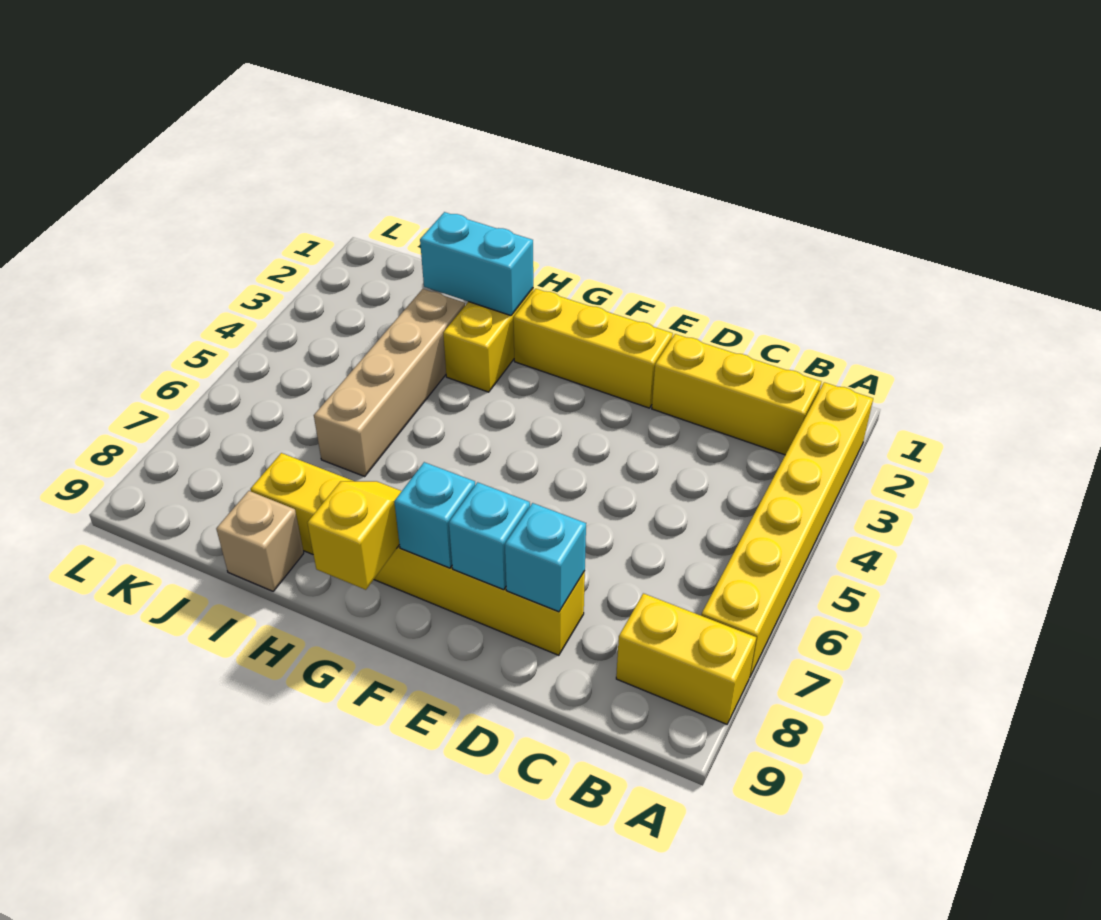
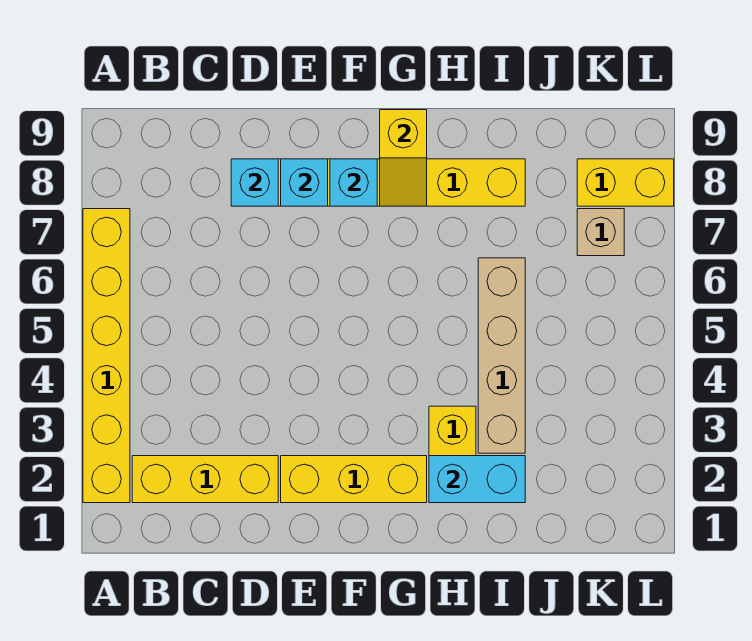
yellow 1x2 brick [616,593,756,724] -> yellow 1x2 brick moved to [577,159,674,206]
tan 1x1 brick [216,491,304,591] -> tan 1x1 brick moved to [577,209,624,256]

